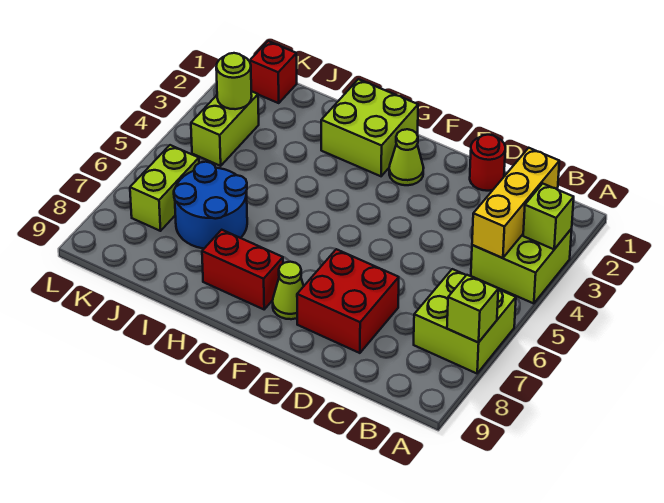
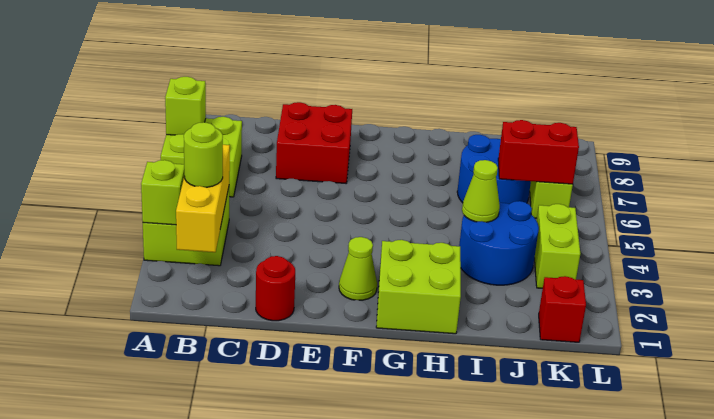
lime 1x1 cone [273,262,304,319] -> lime 1x1 cone moved to [462,160,500,222]
red 1x2 brick [202,230,283,309] -> red 1x2 brick moved to [498,120,579,184]
none -> blue 2x2 round brick [459,201,539,285]
lime 1x1 round brick [216,53,252,109] -> lime 1x1 round brick moved to [184,122,223,187]

